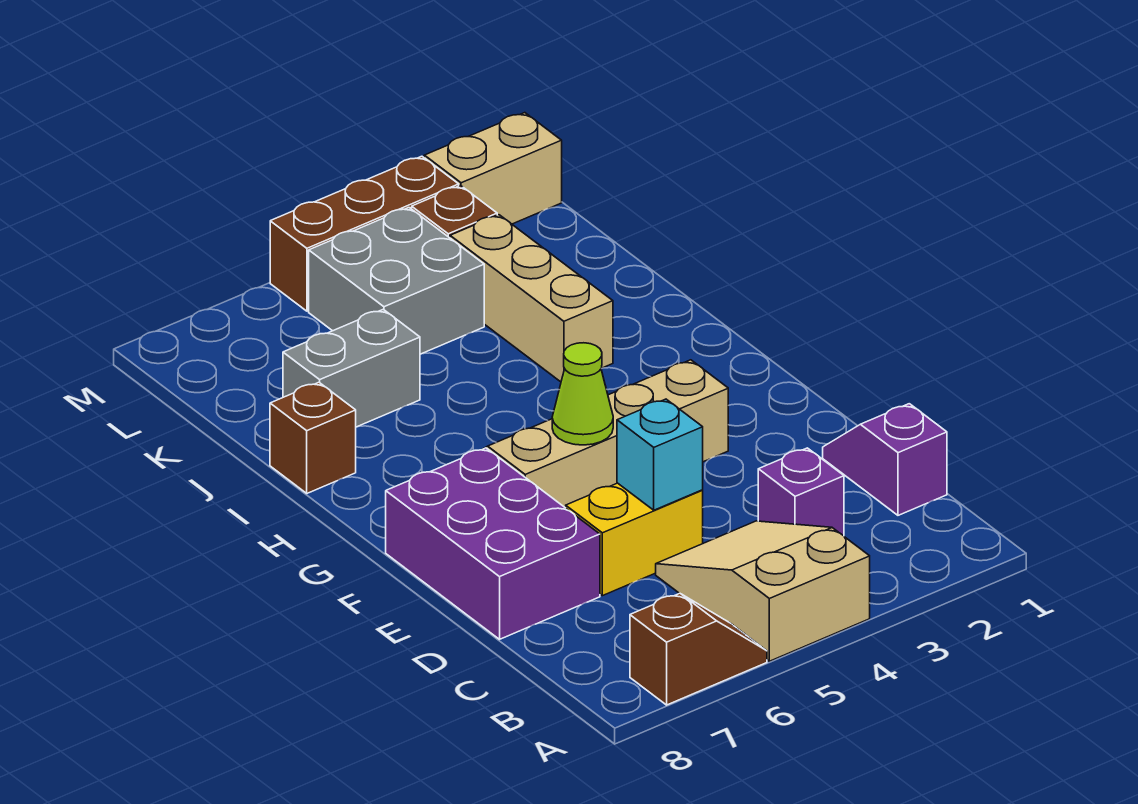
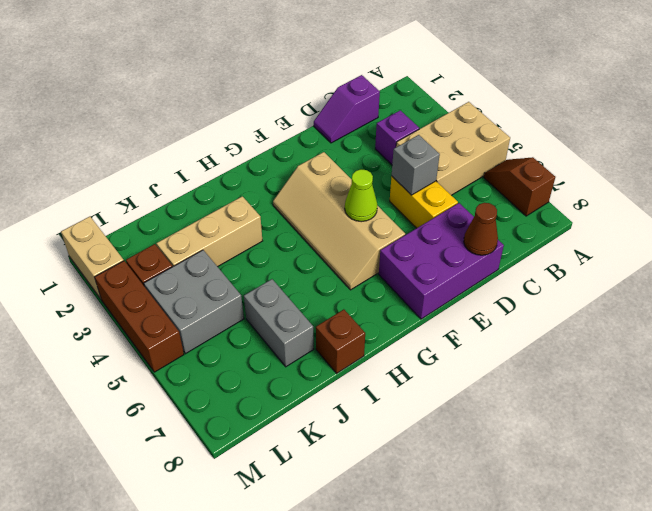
tan 2x3 slope [656,521,870,661] -> tan 2x3 brick [396,102,510,195]
cyan 1x1 brick [617,399,703,510] -> grey 1x1 brick [392,135,440,195]
none -> brown 1x1 cone [464,203,498,255]

